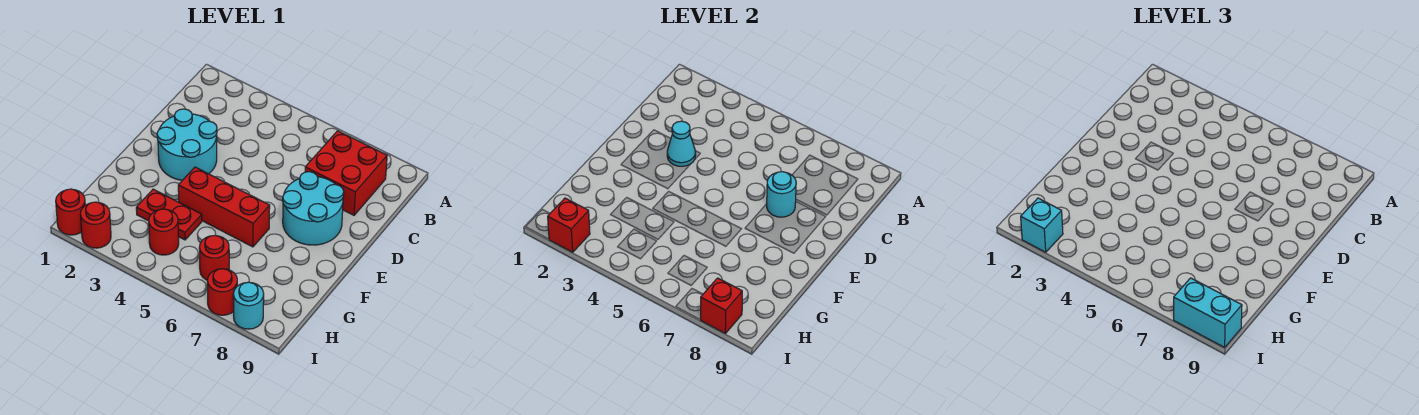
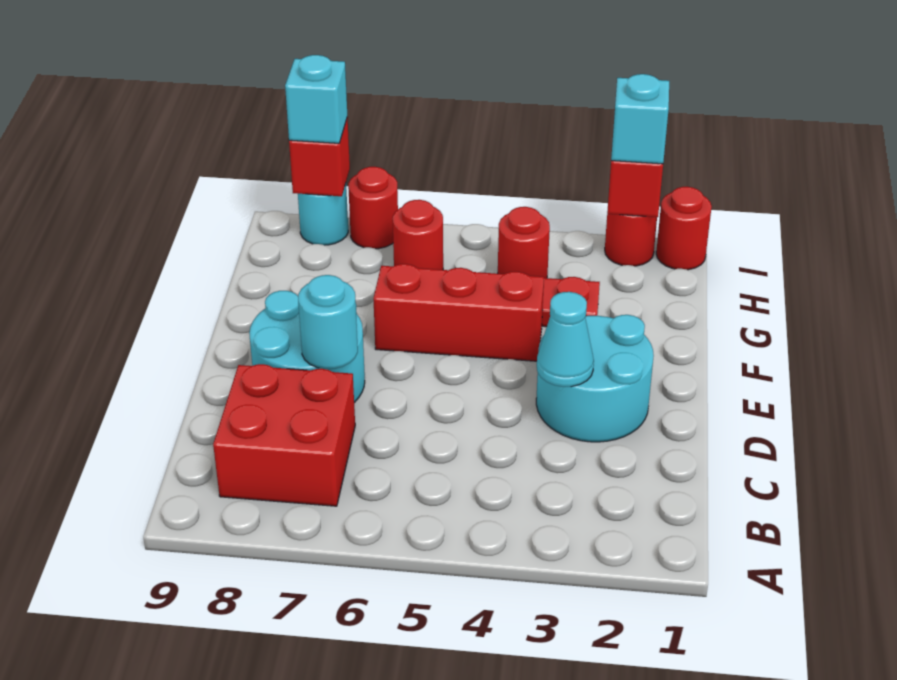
cyan 1x2 brick [1174,278,1242,347] -> cyan 1x1 brick [285,55,347,143]

